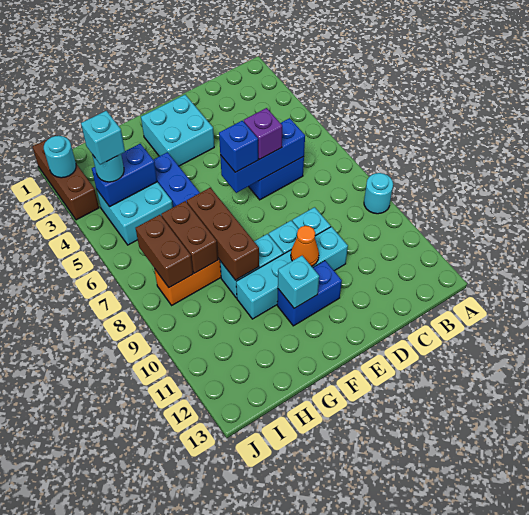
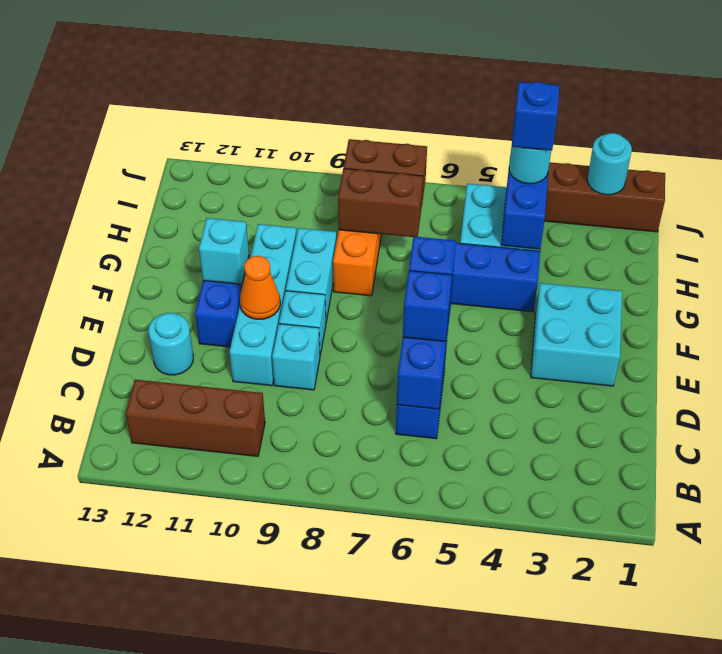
cyan 1x1 round brick [364,173,393,214] -> cyan 1x1 round brick moved to [148,313,193,375]
purple 1x1 brick [244,108,282,160] -> blue 1x1 brick [403,271,452,342]
brown 1x3 brick [187,188,259,280] -> brown 1x3 brick moved to [125,380,265,456]
cyan 1x1 brick [81,111,125,165] -> blue 1x1 brick [512,82,559,151]

